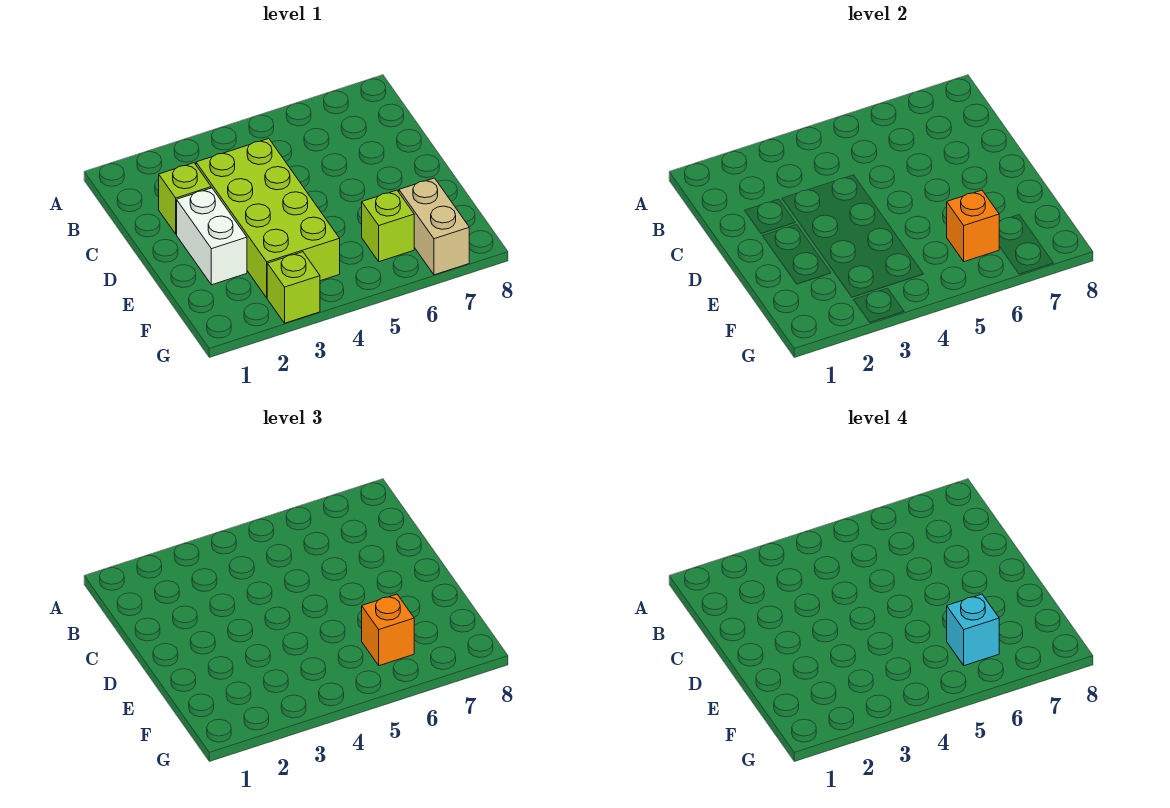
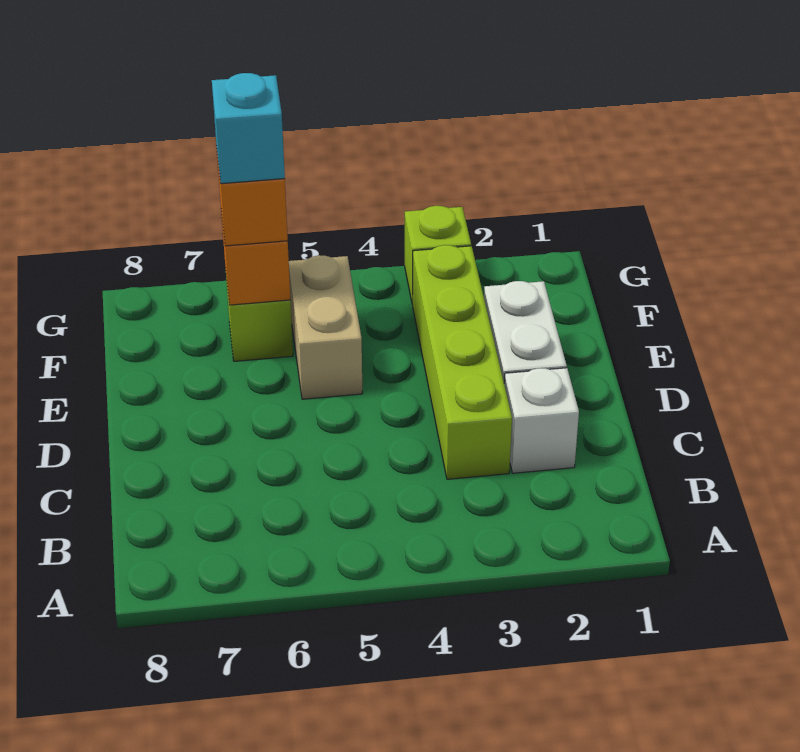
lime 1x1 brick [159,163,211,234] -> white 1x1 brick [504,368,579,473]
lime 2x4 brick [196,139,340,298] -> lime 1x4 brick [413,245,512,479]
tan 1x2 brick [399,178,469,275] -> tan 1x2 brick moved to [289,255,363,399]

